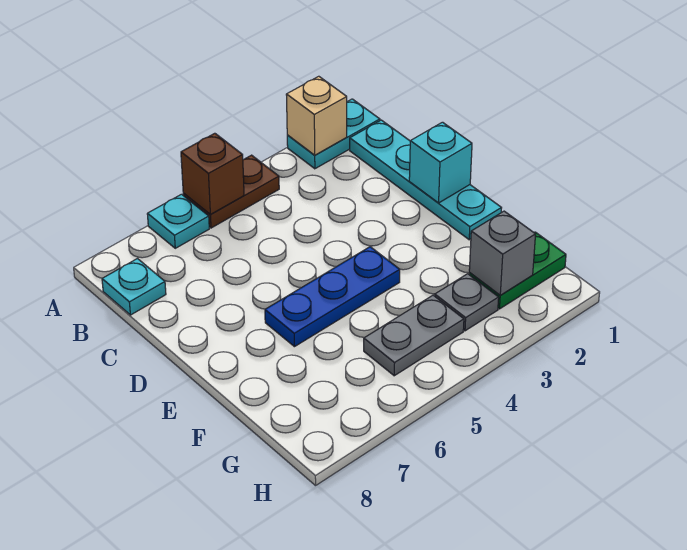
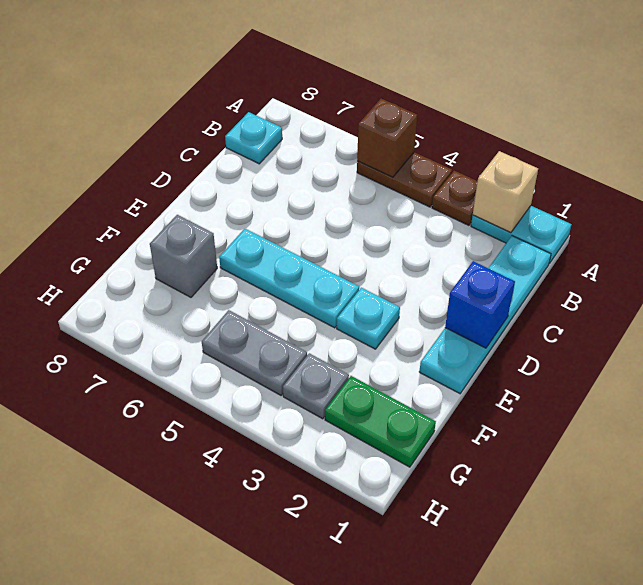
none -> brown 1x1 plate [432,171,478,225]
cyan 1x1 plate [147,194,209,248] -> cyan 1x1 plate moved to [337,288,400,349]
cyan 1x1 brick [409,122,472,203] -> blue 1x1 brick [445,261,515,348]
blue 1x3 plate [265,247,400,347] -> cyan 1x3 plate [219,229,359,328]
grey 1x1 brick [469,211,536,295] -> grey 1x1 brick moved to [150,215,217,297]

